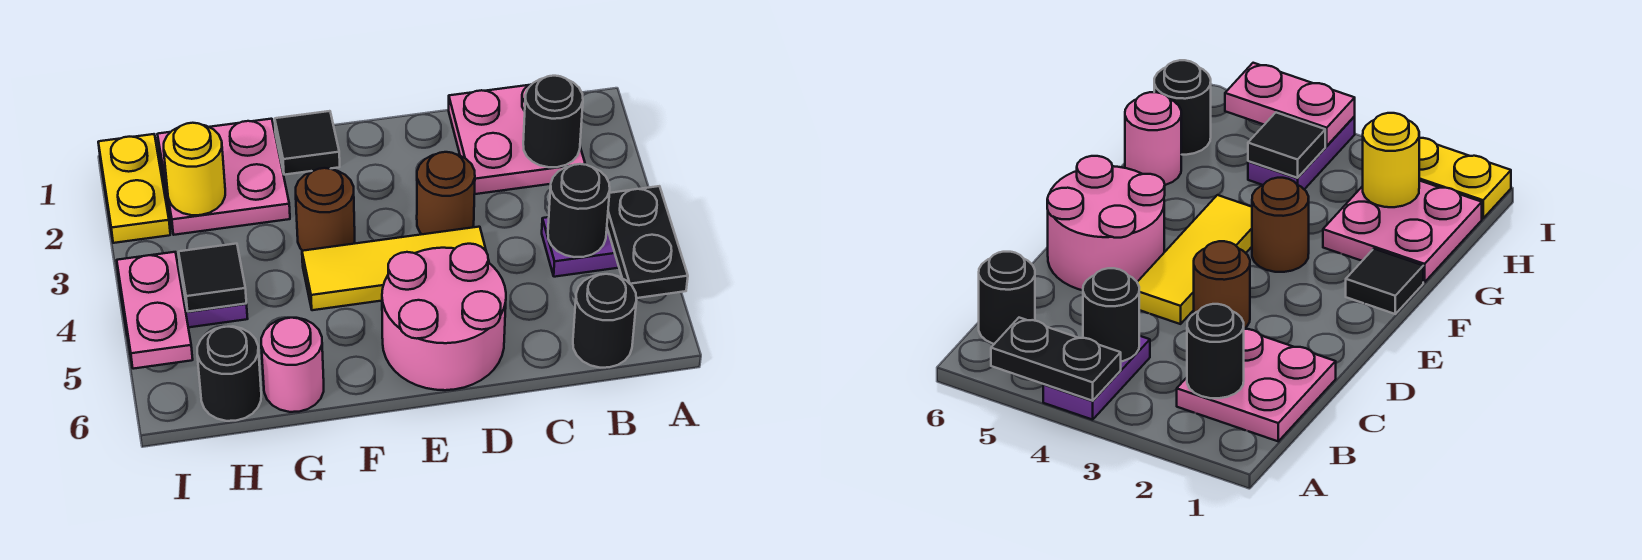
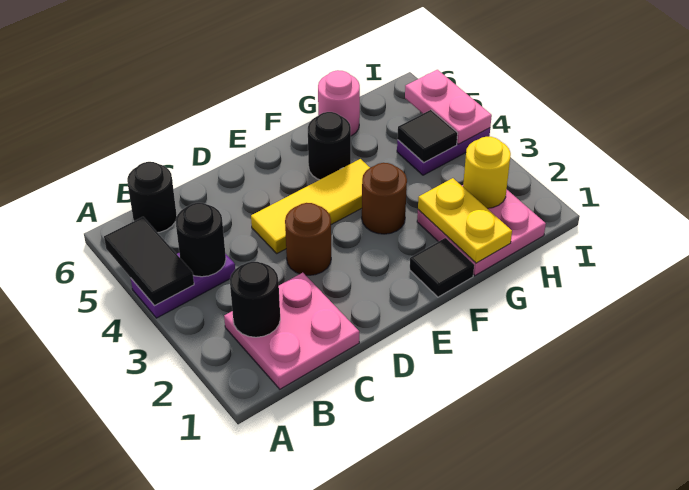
black 1x2 plate [607,186,688,298] -> black 1x2 tile [104,217,194,306]
pink 2x2 round brick [382,244,506,390] -> none
black 1x1 round brick [197,326,261,421] -> black 1x1 round brick moved to [308,112,351,180]
yellow 1x2 plate [98,134,170,243] -> yellow 1x2 plate moved to [418,178,512,263]

